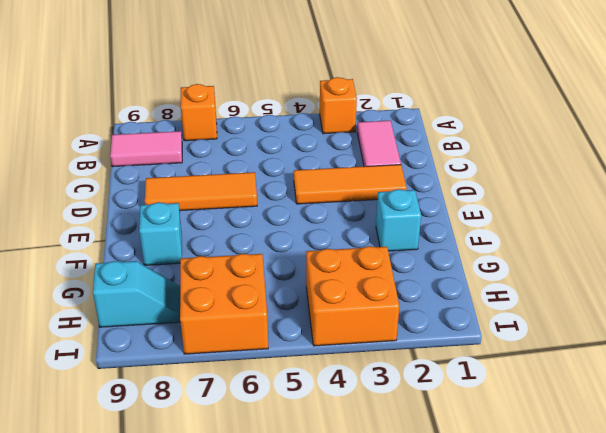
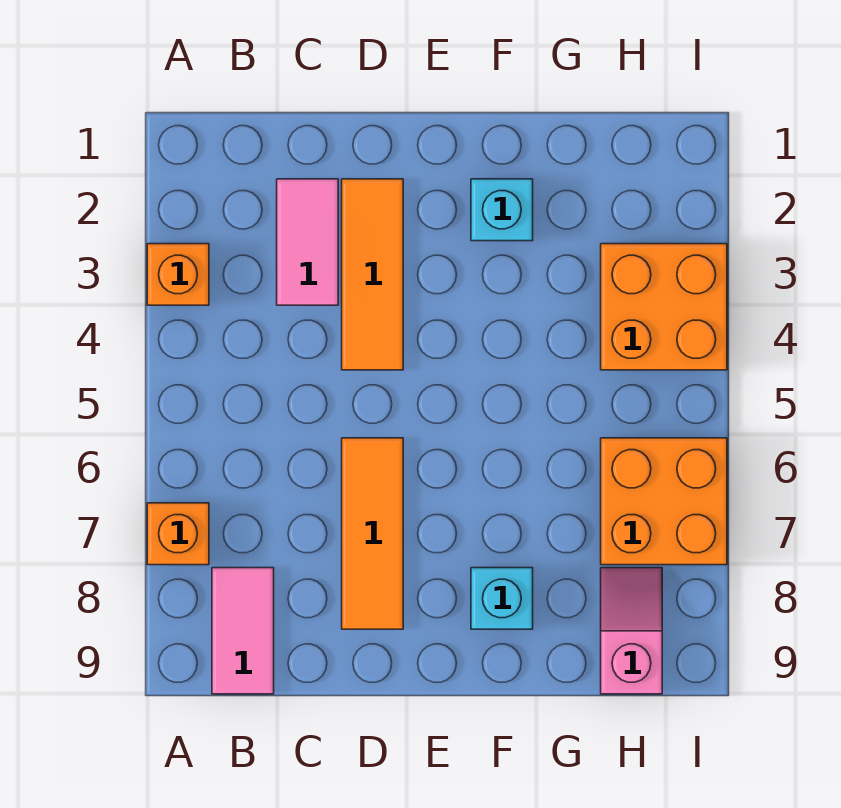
pink 1x2 tile [357,121,401,166] -> pink 1x2 tile turned to [277,179,338,305]
cyan 1x2 slope [93,261,180,327] -> pink 1x2 slope [601,568,662,694]

